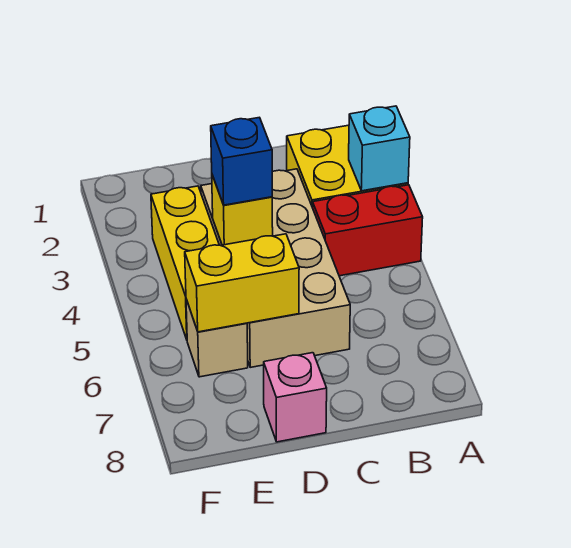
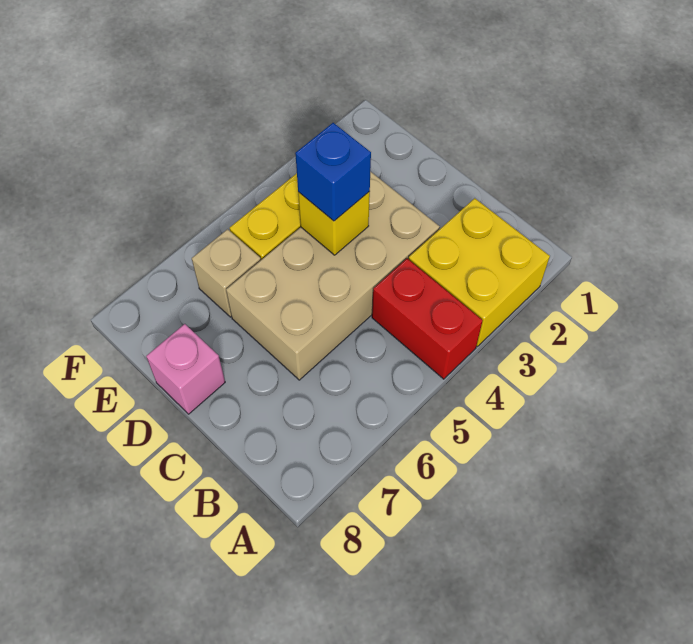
cyan 1x1 brick [349,106,410,191] -> none
yellow 1x2 brick [185,234,299,332] -> none

